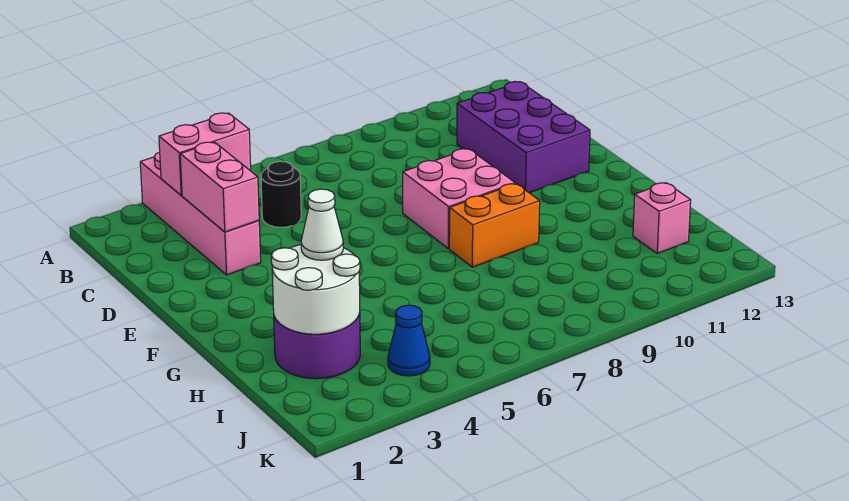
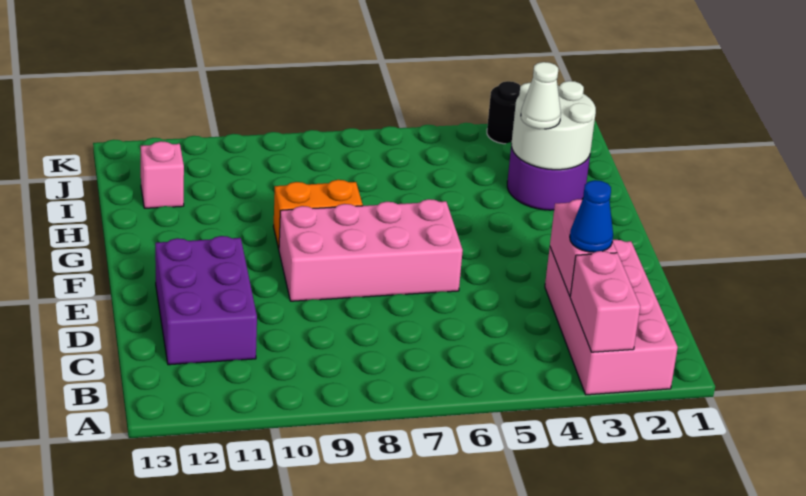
pink 1x4 brick [140,152,261,275] -> pink 2x4 brick [545,240,678,395]
pink 1x2 brick [159,113,251,195] -> pink 1x2 brick turned to [570,251,640,352]
black 1x1 round brick [261,161,301,227] -> black 1x1 round brick moved to [487,81,520,144]
pink 2x2 brick [403,149,515,249] -> pink 2x4 brick [279,199,463,301]
blue 1x1 cone [388,305,430,376] -> blue 1x1 cone moved to [570,180,613,252]

